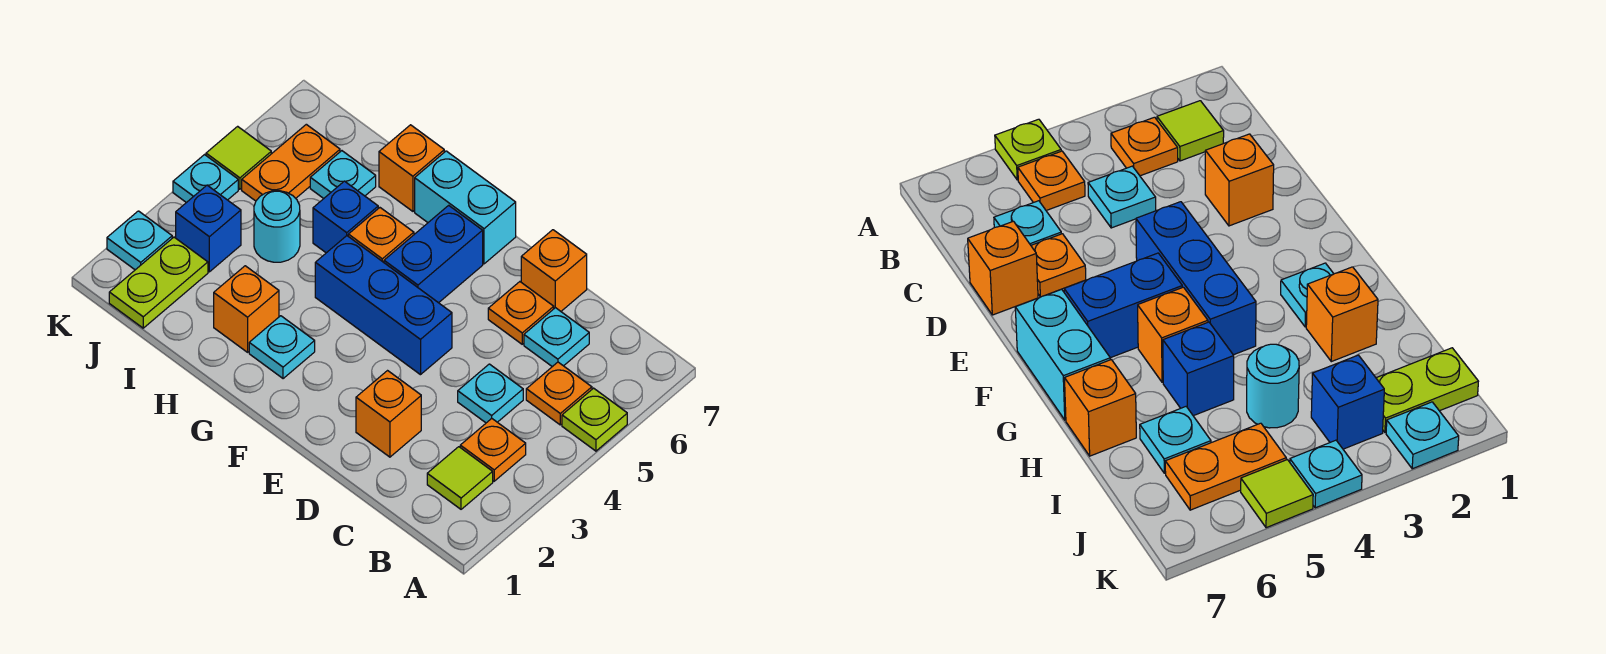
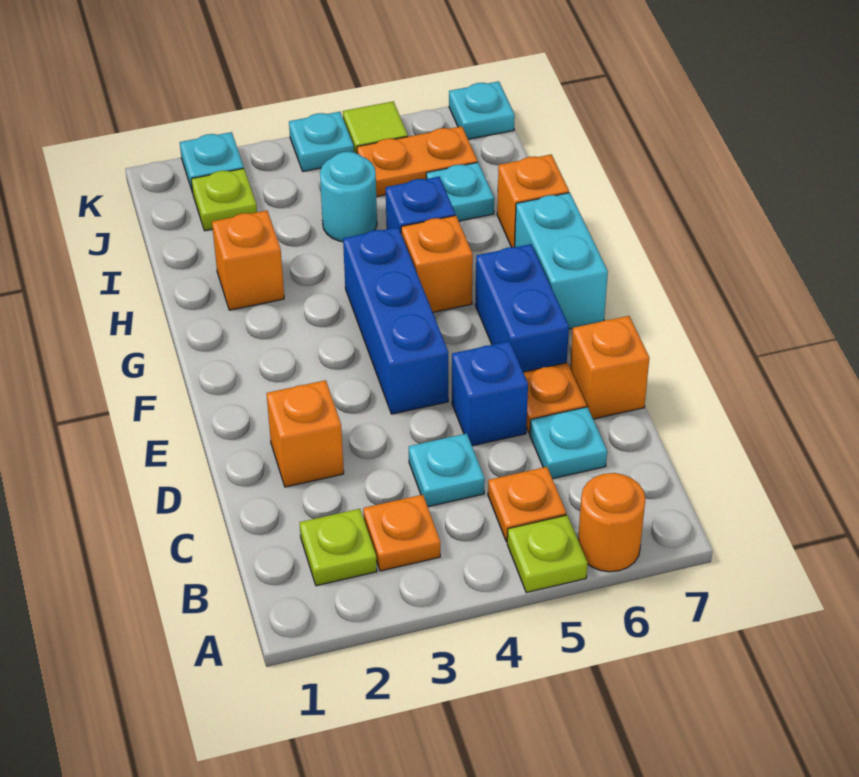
none -> orange 1x1 round brick [578,473,646,572]
lime 1x1 tile [427,447,493,509] -> lime 1x1 plate [300,509,377,586]
blue 1x2 brick [384,205,483,303] -> blue 1x2 brick turned to [475,244,569,372]
cyan 1x1 plate [249,316,315,379] -> cyan 1x1 plate moved to [449,81,515,139]
lime 1x2 plate [109,237,208,328] -> lime 1x1 plate [191,169,257,231]
blue 1x1 brick [176,185,241,272] -> blue 1x1 brick moved to [452,341,528,446]

